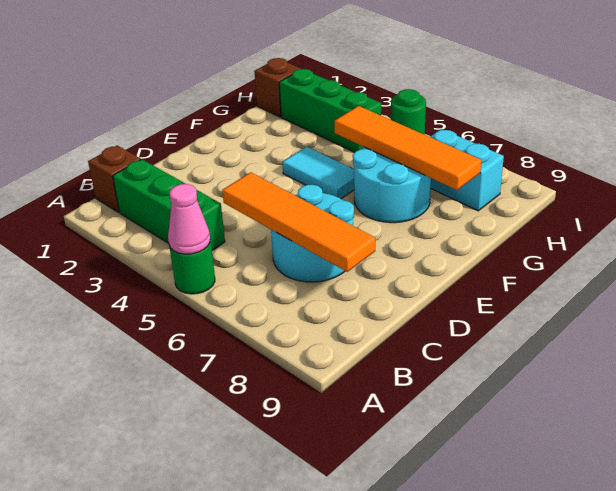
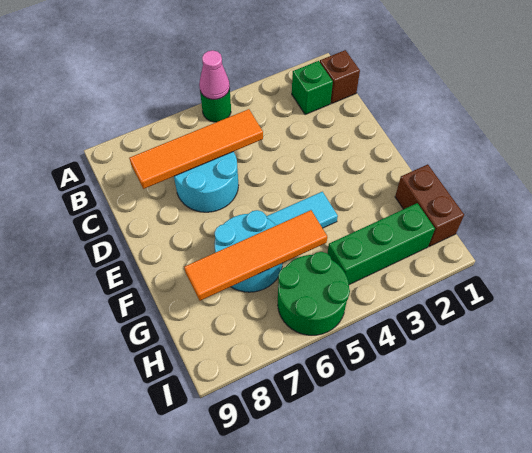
green 1x3 brick [113,159,225,250] -> green 1x1 brick [292,61,333,115]
brown 1x1 brick [254,58,301,117] -> brown 1x2 brick [395,164,464,246]
cyan 1x2 brick [430,129,504,211] -> none
green 1x1 round brick [391,89,426,135] -> green 2x2 round brick [278,252,350,335]

